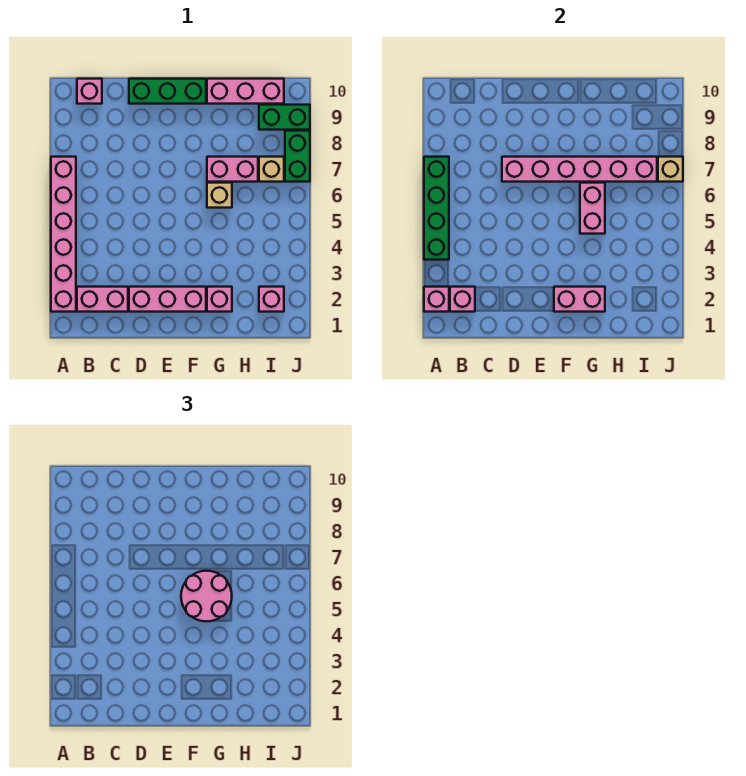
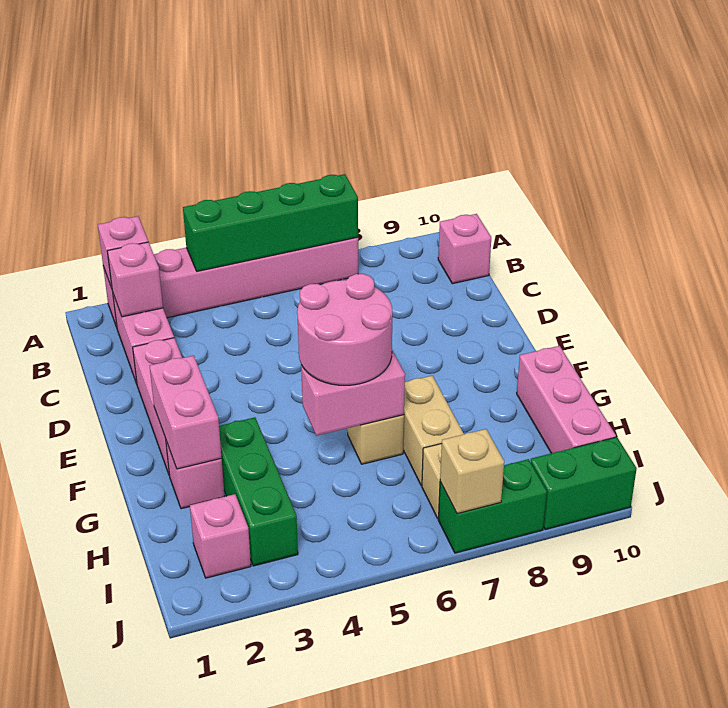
pink 1x6 brick [502,157,657,182] -> none
green 1x3 brick [129,79,206,104] -> green 1x3 brick moved to [219,417,298,566]
pink 1x2 brick [207,157,258,182] -> tan 1x2 brick [403,376,464,486]
green 1x2 brick [259,105,310,130] -> green 1x2 brick turned to [531,437,637,530]

